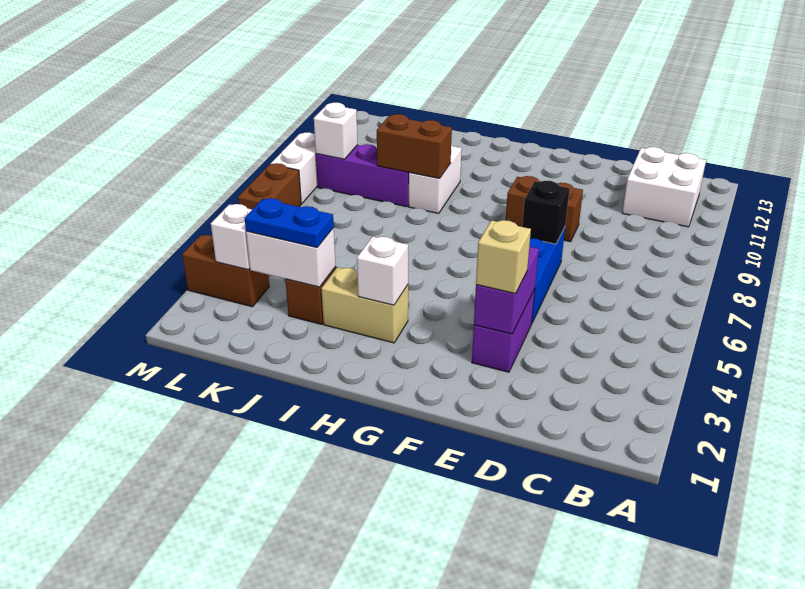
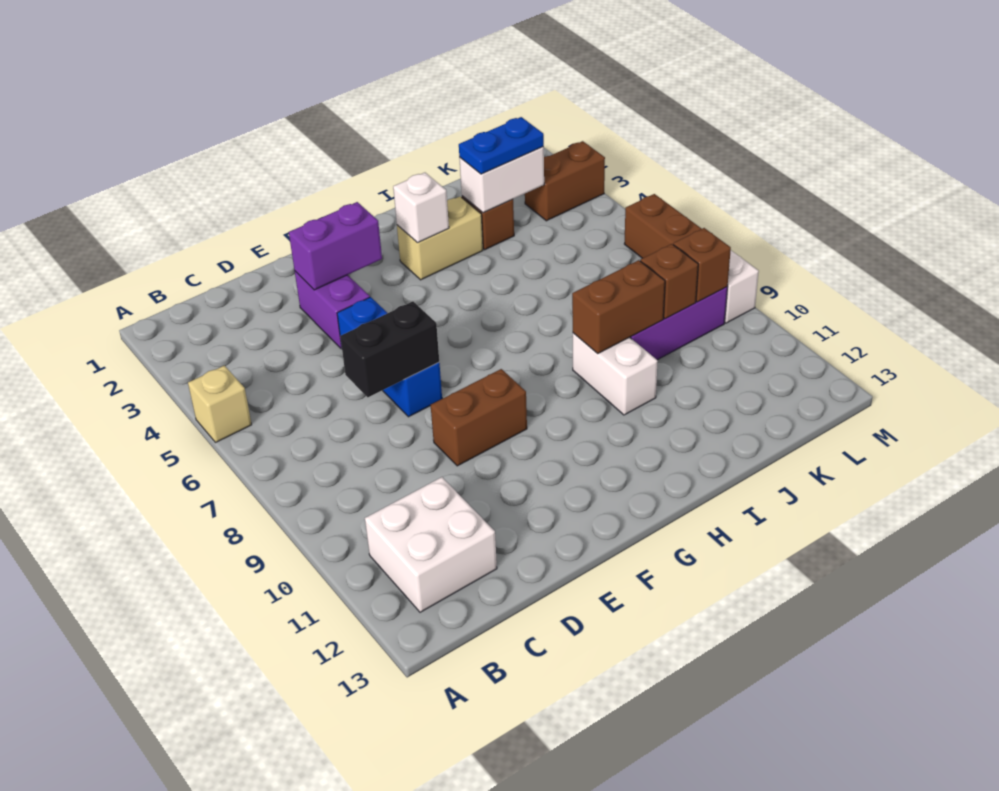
purple 1x2 brick [474,247,539,334] -> purple 1x2 brick turned to [289,202,382,290]
tan 1x1 brick [476,220,531,294] -> tan 1x1 brick moved to [188,366,252,442]
black 1x1 brick [522,181,570,244] -> black 1x2 brick [340,302,439,397]
none -> brown 1x1 brick [640,244,698,319]
white 1x1 brick [211,204,252,270] -> none
white 1x1 brick [314,103,358,159] -> brown 1x1 brick [673,228,731,302]

